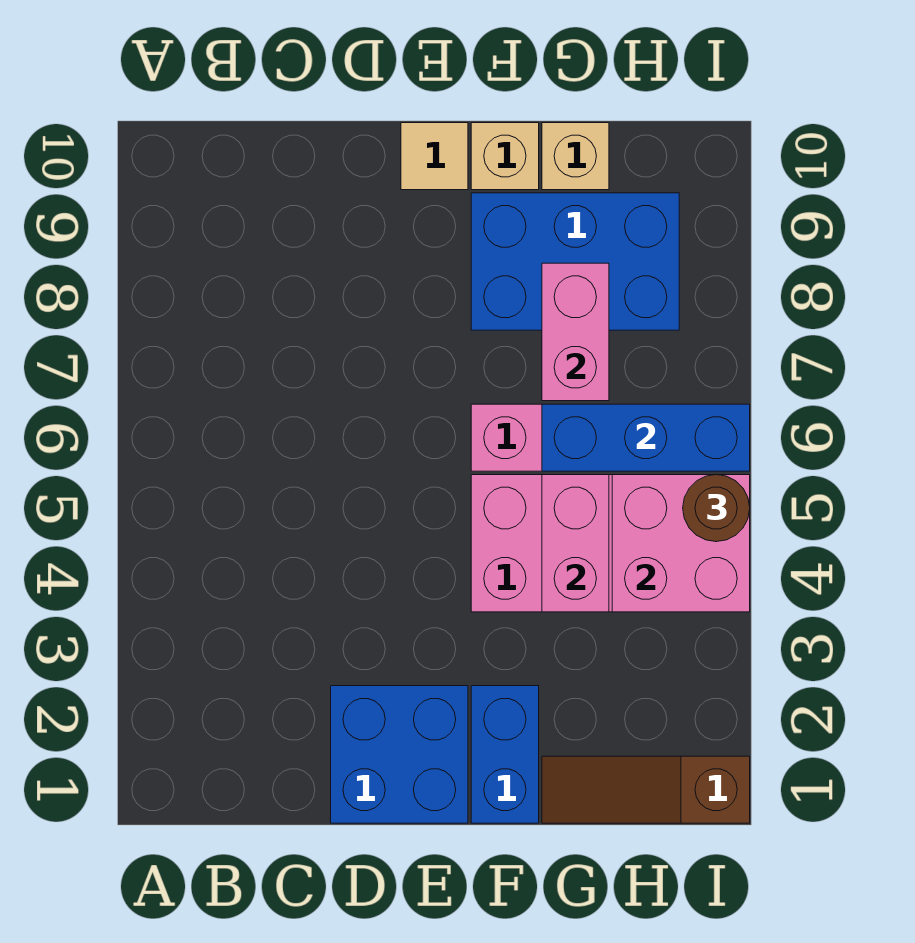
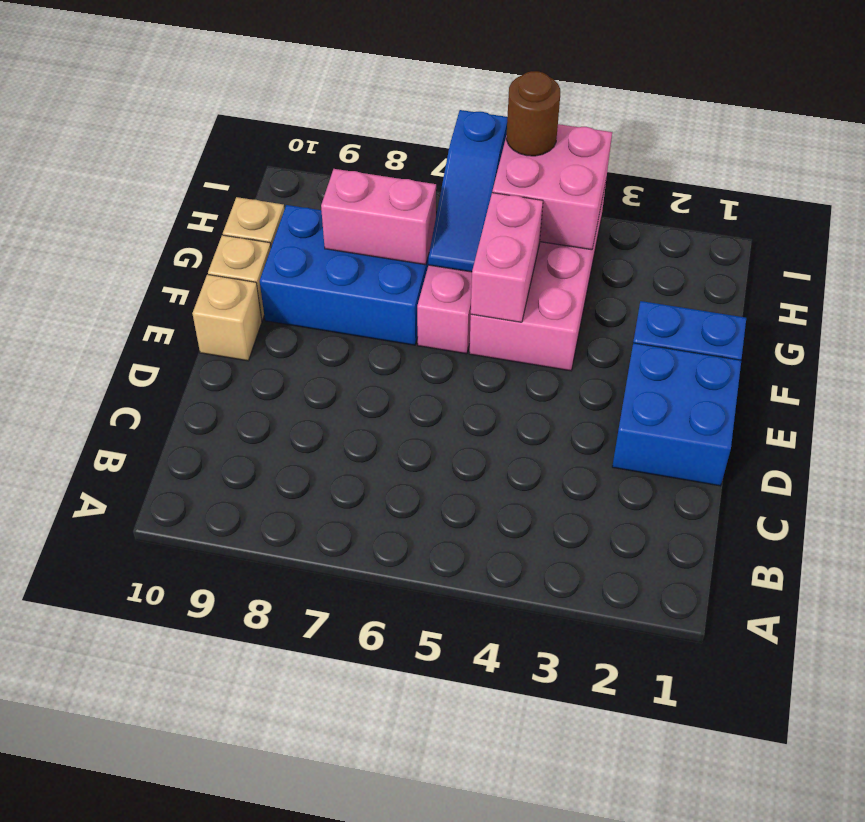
tan 1x1 tile [401,123,468,190] -> tan 1x1 brick [192,274,262,361]
blue 2x3 brick [471,193,679,330] -> blue 2x3 brick turned to [260,205,428,345]
brown 1x3 slope [542,756,750,823] -> none
pink 1x2 brick [542,475,609,612] -> pink 1x2 brick turned to [471,193,543,322]
blue 1x3 brick [542,404,750,471] -> blue 1x3 slope [428,110,507,272]

